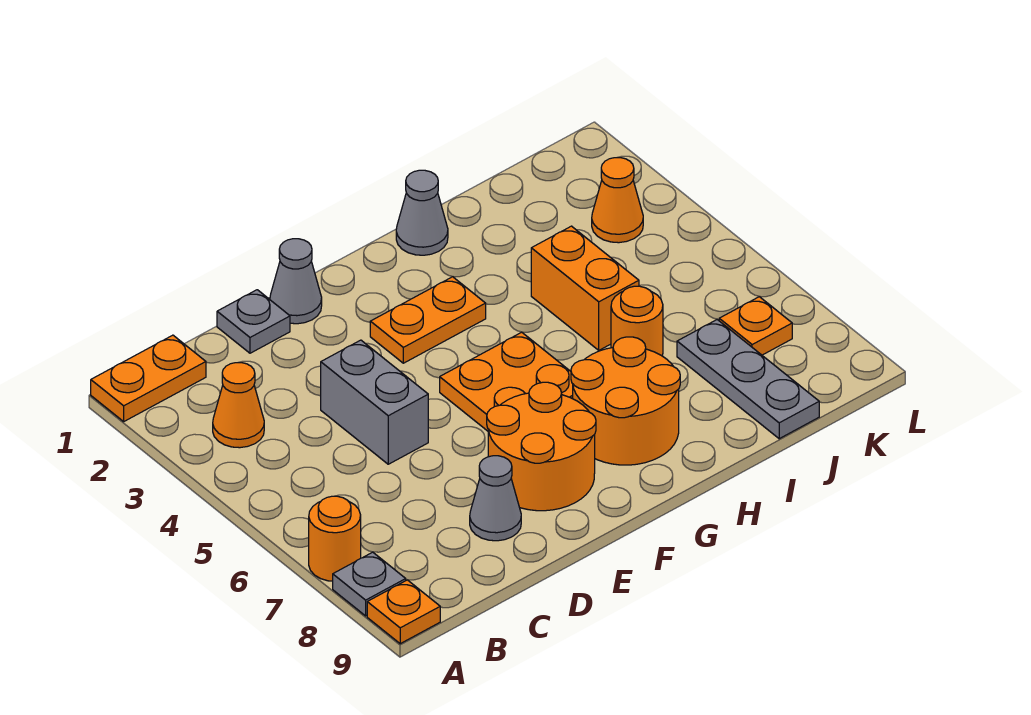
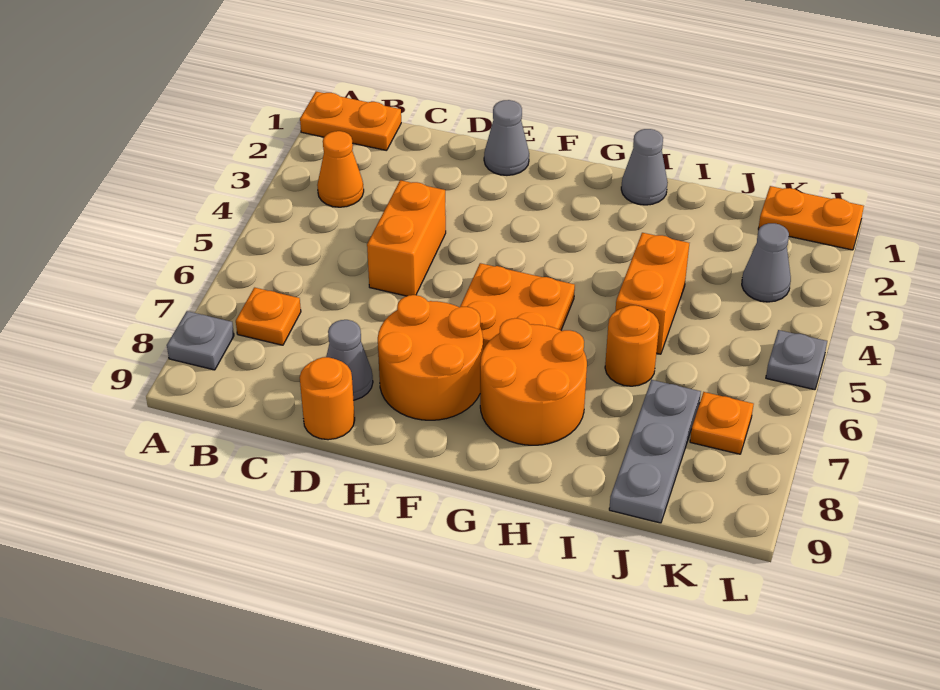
orange 1x1 round brick [309,496,361,581] -> orange 1x1 round brick moved to [300,357,355,440]
orange 1x1 plate [367,580,440,644] -> orange 1x1 plate moved to [236,288,301,345]
grey 1x1 plate [217,290,290,353] -> grey 1x1 plate moved to [766,330,827,390]
grey 1x2 brick [321,340,428,464] -> orange 1x2 brick [367,180,446,296]
orange 1x2 plate [370,277,486,363] -> orange 1x2 plate moved to [758,186,864,250]
orange 1x1 cone [592,158,643,243] -> grey 1x1 cone [742,223,791,302]

